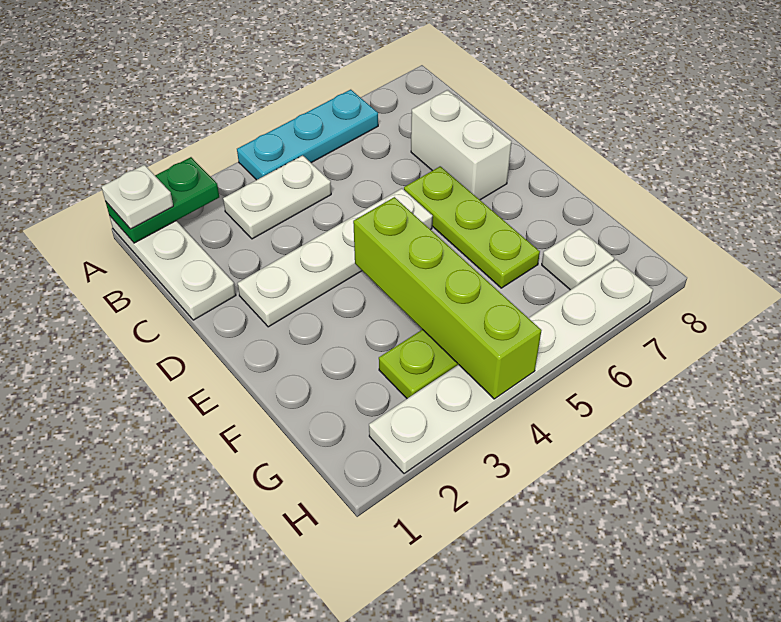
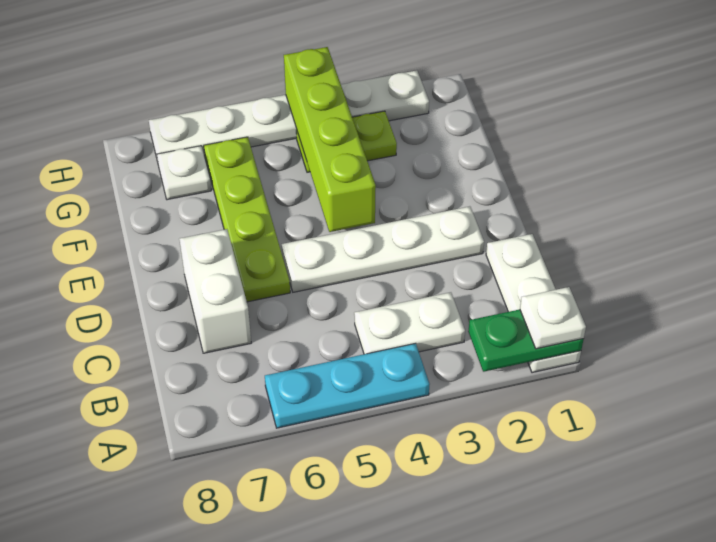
lime 1x3 plate [404,166,540,288] -> lime 1x4 plate [204,137,290,302]

